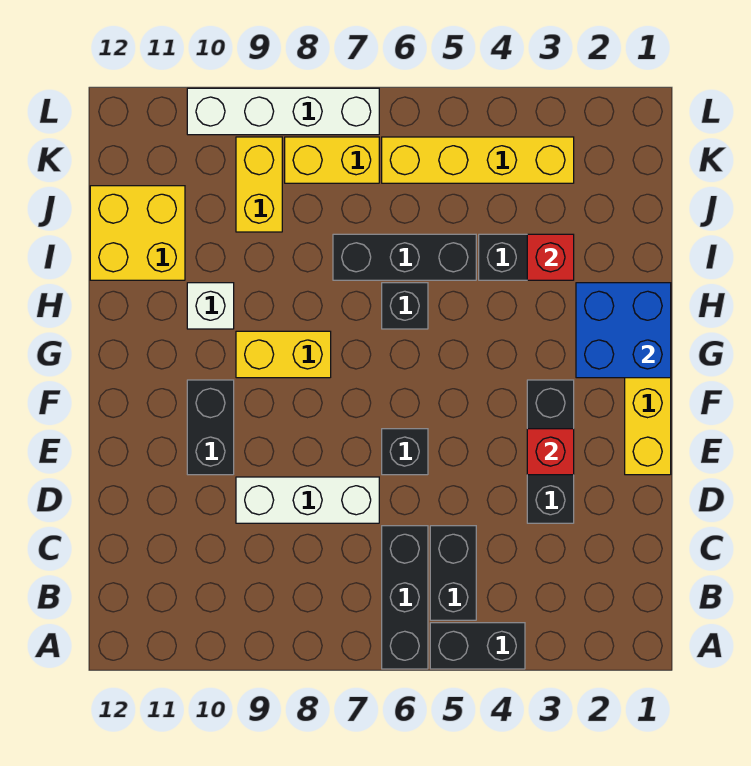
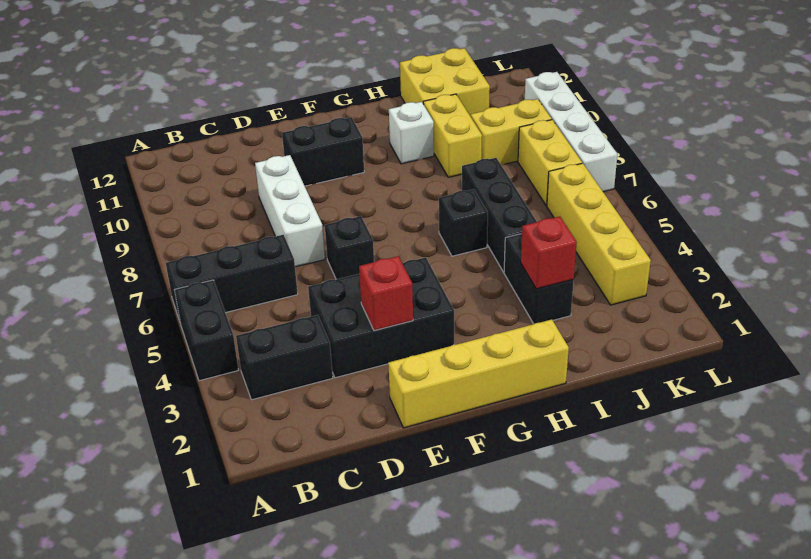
black 1x2 brick [430,526,476,620] -> black 1x2 brick moved to [236,315,333,400]
black 1x3 brick [527,380,574,523] -> black 2x3 brick [308,257,454,378]
blue 2x2 brick [576,283,671,378] -> none
yellow 1x2 brick [236,331,331,378] -> yellow 1x2 brick moved to [423,94,482,177]

